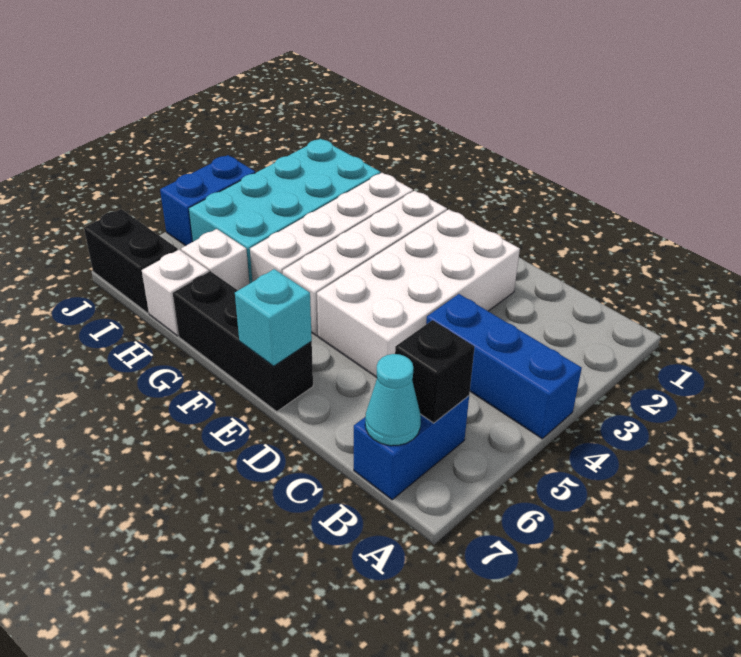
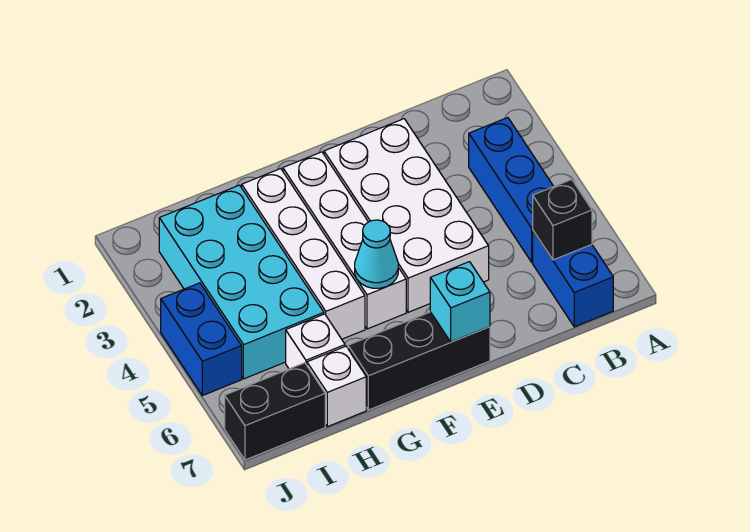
blue 1x3 brick [426,294,582,439] -> blue 1x3 brick turned to [469,118,554,262]
cyan 1x1 cone [365,354,421,446] -> cyan 1x1 cone moved to [355,220,398,288]

